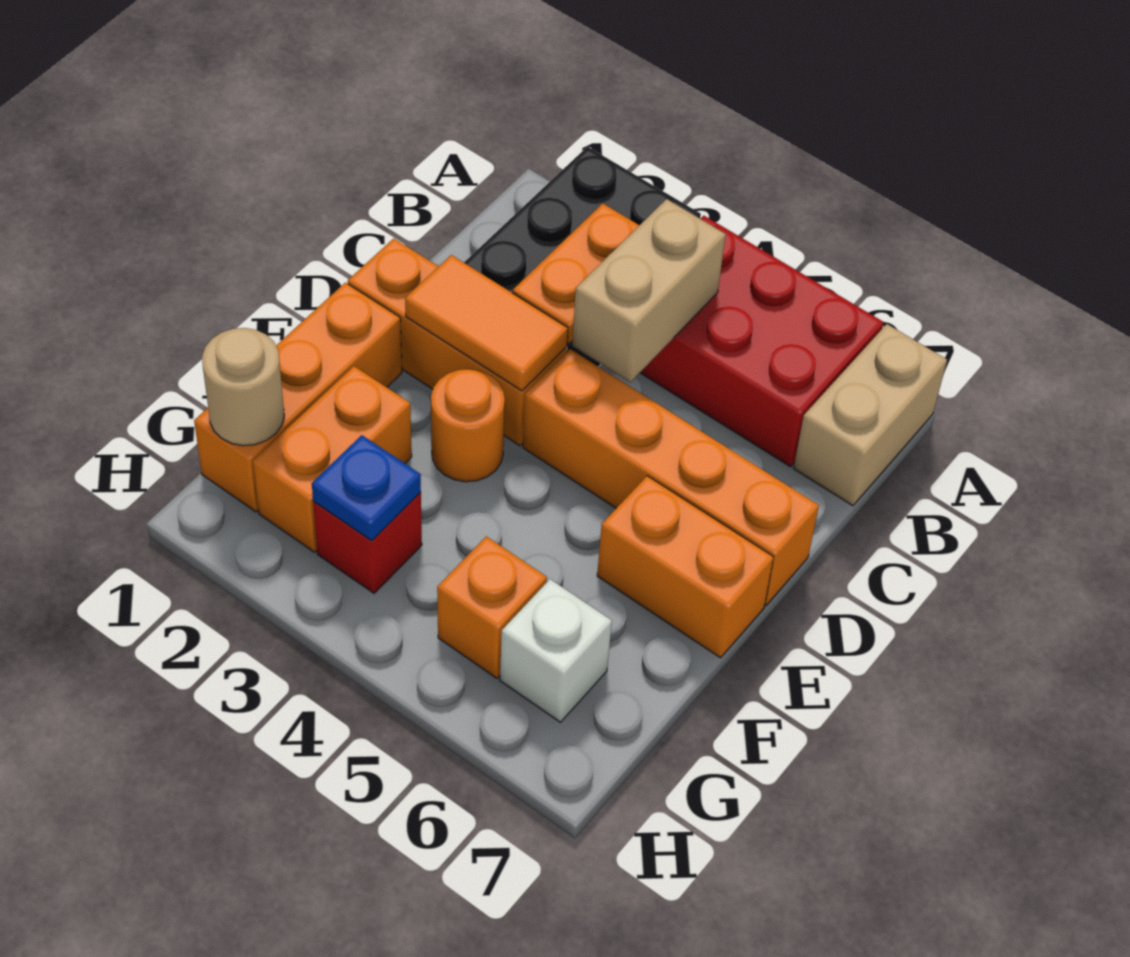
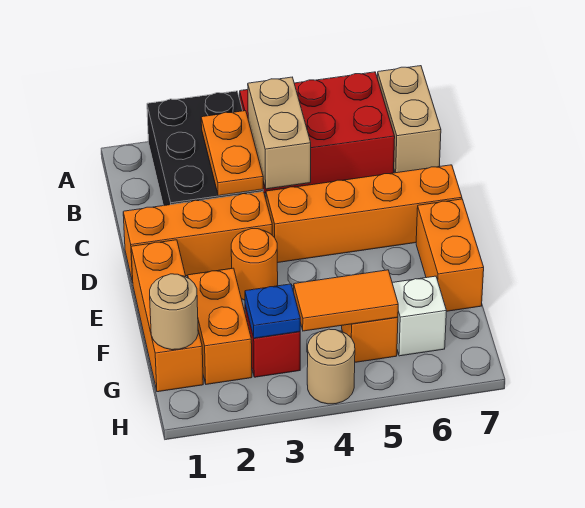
orange 1x2 tile [405,255,568,391] -> orange 1x2 tile moved to [294,270,398,331]
orange 1x2 brick [597,476,774,658] -> orange 1x2 brick turned to [416,199,484,311]
none -> tan 1x1 round brick [307,329,355,404]

